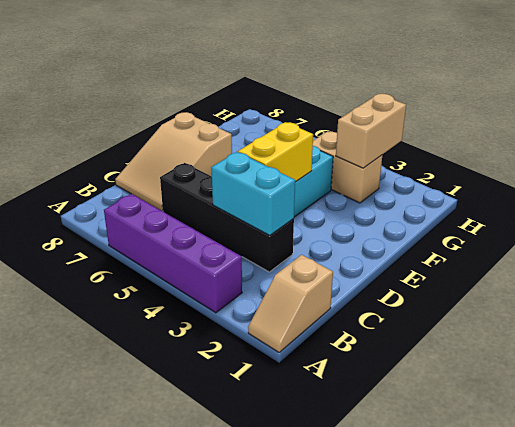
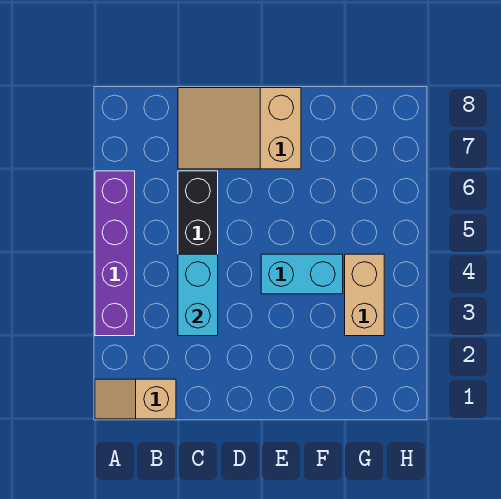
yellow 1x2 brick [238,122,313,182] -> none
tan 1x2 brick [336,94,406,168] -> none

